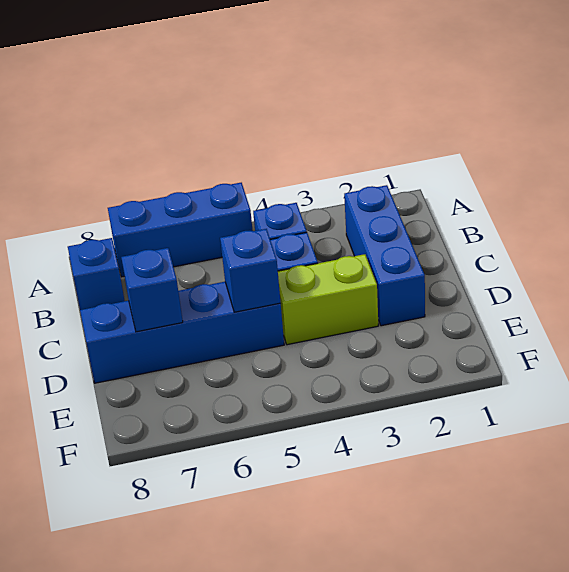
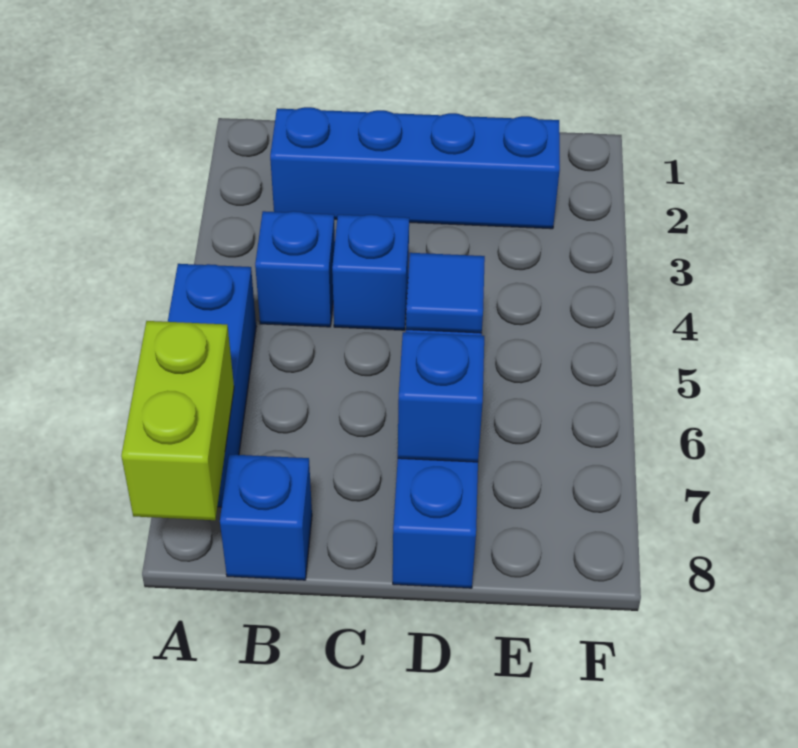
blue 1x3 brick [344,185,425,326] -> blue 1x4 brick [270,107,560,229]
lime 1x2 brick [278,254,378,345] -> lime 1x2 brick moved to [121,321,234,520]
blue 1x1 brick [220,229,281,312] -> blue 1x1 tile [406,253,485,333]

